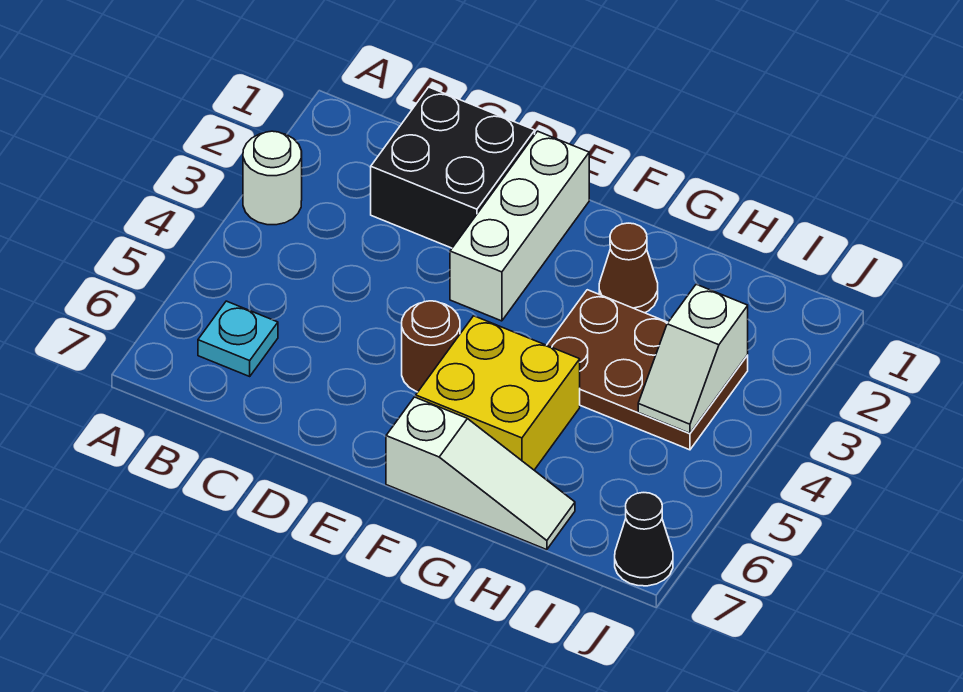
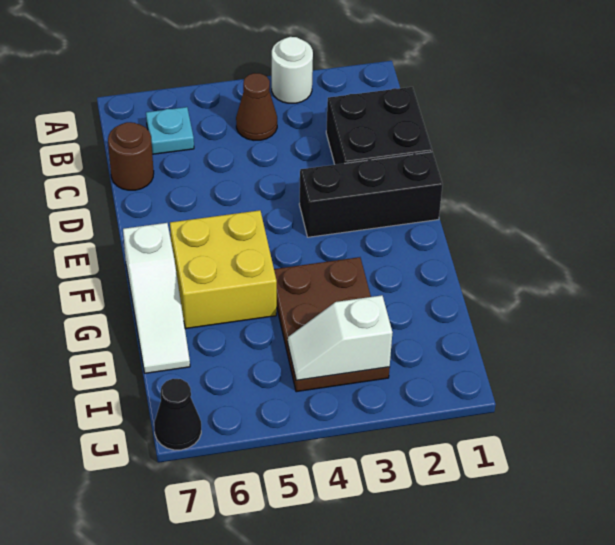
white 1x3 brick [450,131,589,321] -> black 1x3 brick [299,152,443,237]
brown 1x1 round brick [402,301,460,392] -> brown 1x1 round brick moved to [108,122,154,190]
brown 1x1 cone [599,223,658,313] -> brown 1x1 cone moved to [236,73,277,140]

